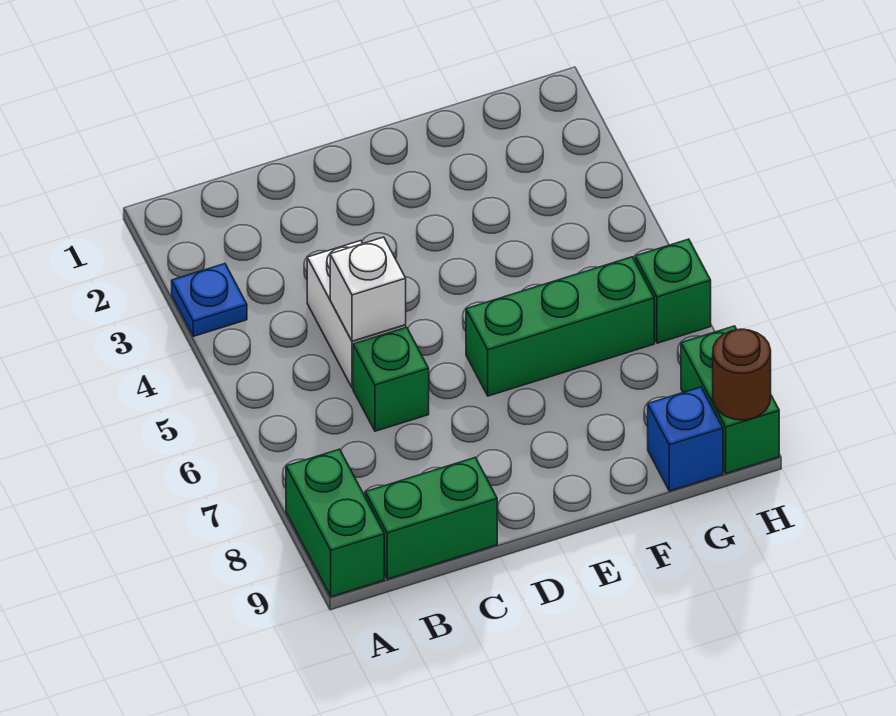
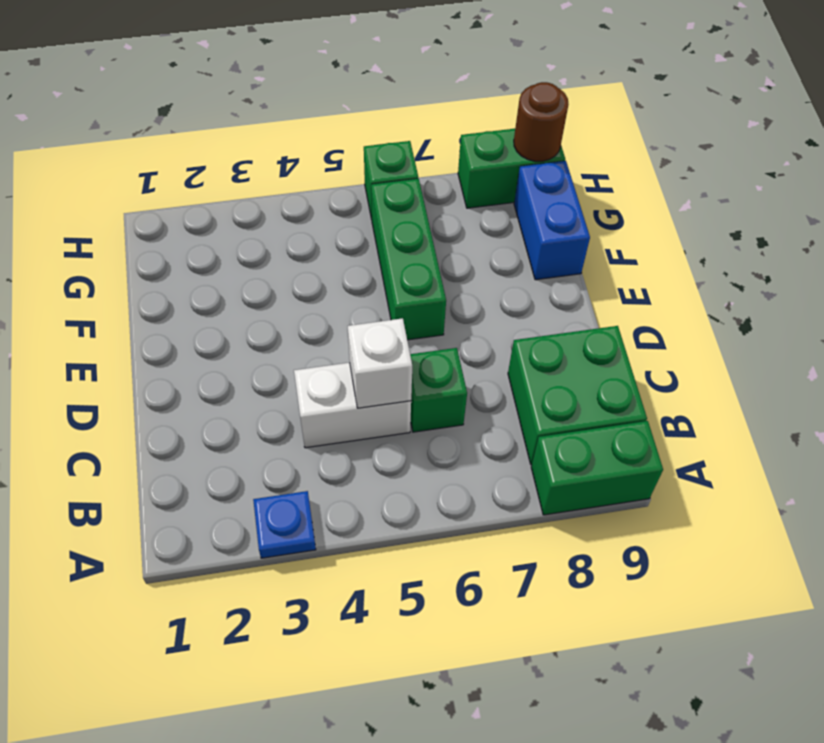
green 1x2 brick [365,458,497,579] -> green 2x2 brick [508,326,647,465]
blue 1x1 brick [648,387,723,491] -> blue 1x2 brick [514,161,590,280]

